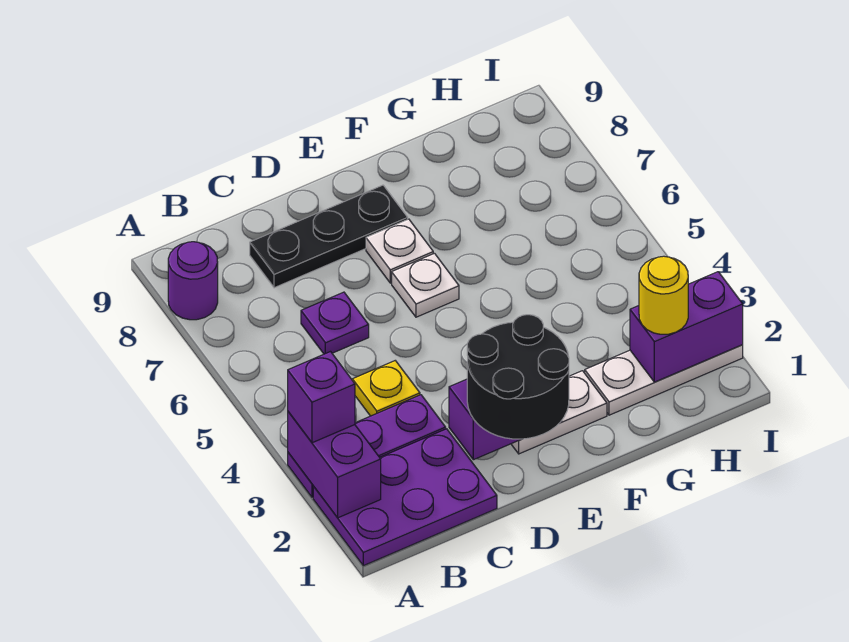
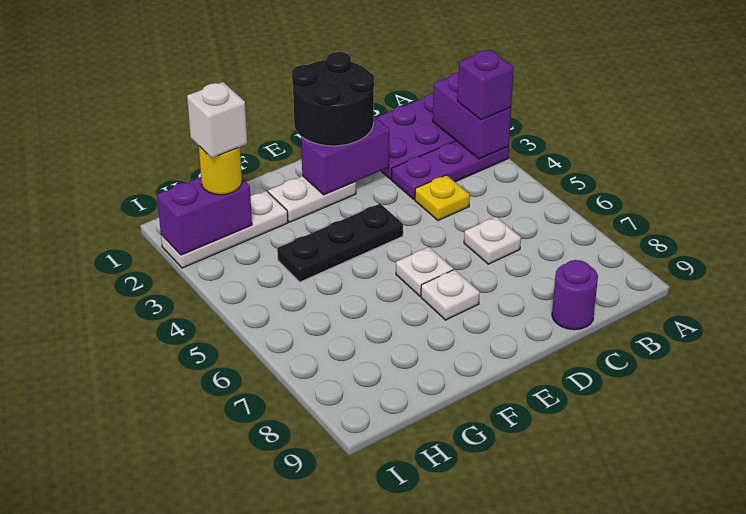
purple 1x1 round brick [168,242,218,320] -> purple 1x1 round brick moved to [552,260,598,330]
purple 1x1 plate [301,292,369,354] -> white 1x1 plate [464,217,521,264]
black 1x3 plate [250,185,408,288] -> black 1x3 plate moved to [277,204,403,282]
none -> white 1x1 brick [187,82,247,158]

